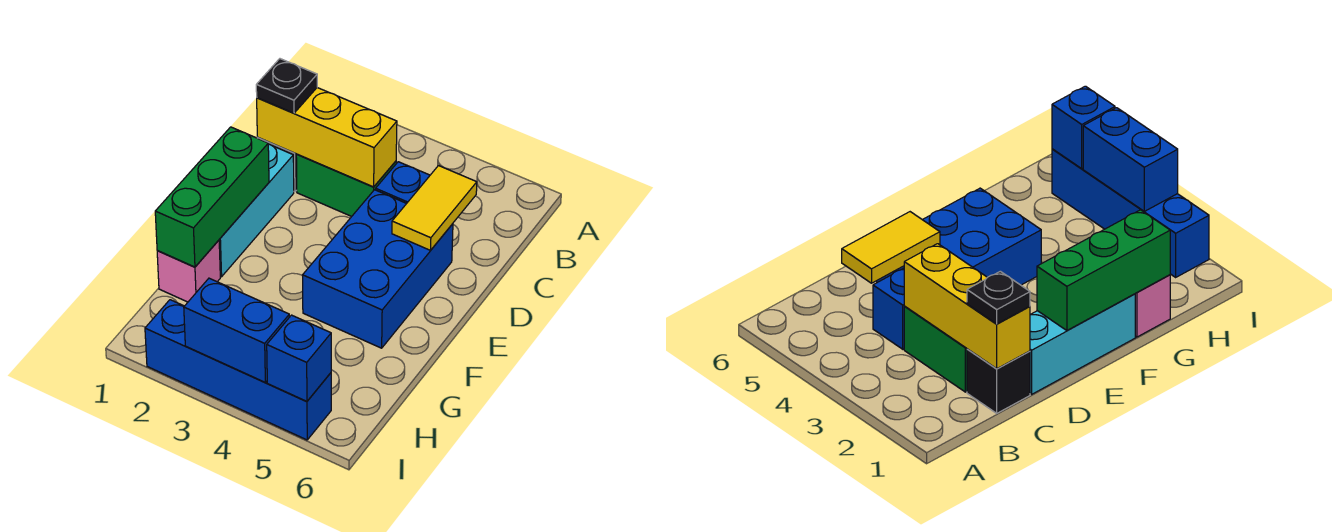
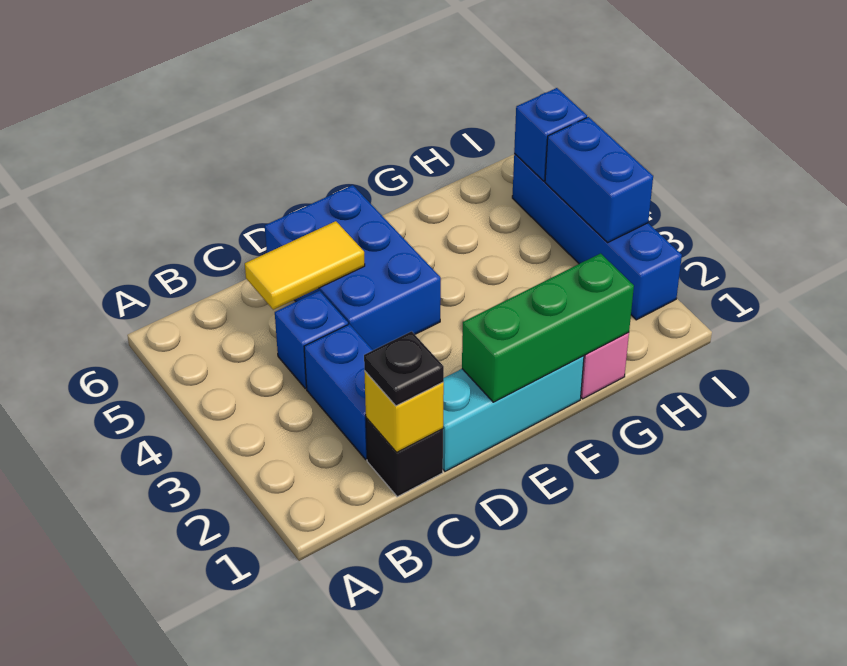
yellow 1x3 brick [257,88,397,187] -> yellow 1x1 brick [364,371,444,452]
green 1x2 brick [296,154,396,217] -> blue 1x2 brick [304,324,373,459]
blue 2x3 brick [303,190,453,348] -> blue 2x3 brick turned to [265,185,441,350]

